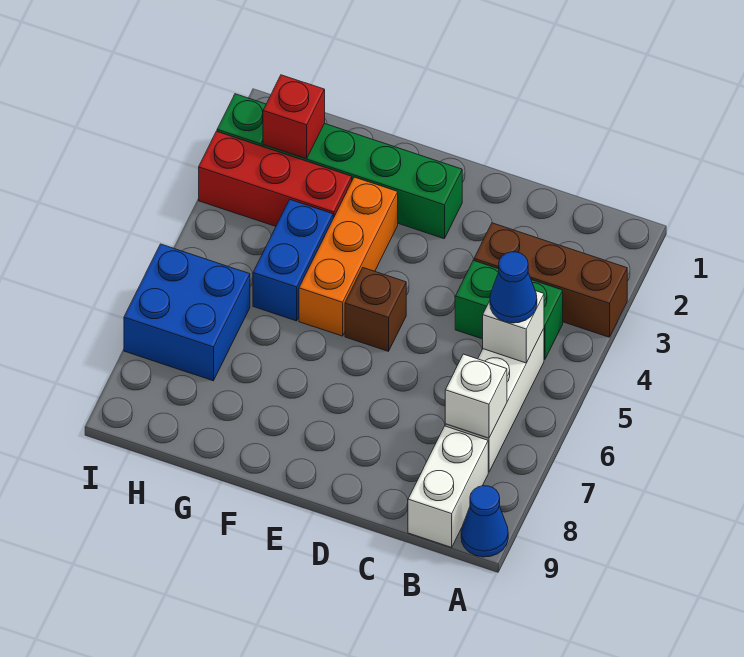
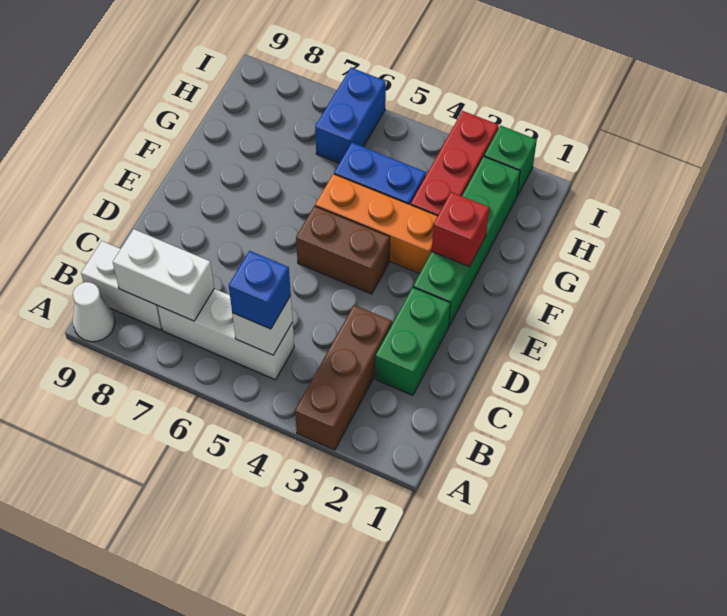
blue 1x1 cone [461,486,508,557] -> white 1x1 cone [73,282,115,342]
green 1x2 brick [455,260,563,360] -> green 1x2 brick moved to [375,287,451,396]
blue 1x1 cone [490,252,537,323] -> blue 1x1 brick [229,251,291,329]
white 1x1 brick [445,354,507,438] -> white 1x2 brick [113,229,214,321]
brown 1x1 brick [345,268,406,351] -> brown 1x2 brick [296,206,390,294]
red 1x1 brick [263,75,325,159] -> red 1x1 brick moved to [432,192,489,267]
blue 2x2 brick [124,244,250,381] -> blue 1x2 brick [315,68,386,163]

